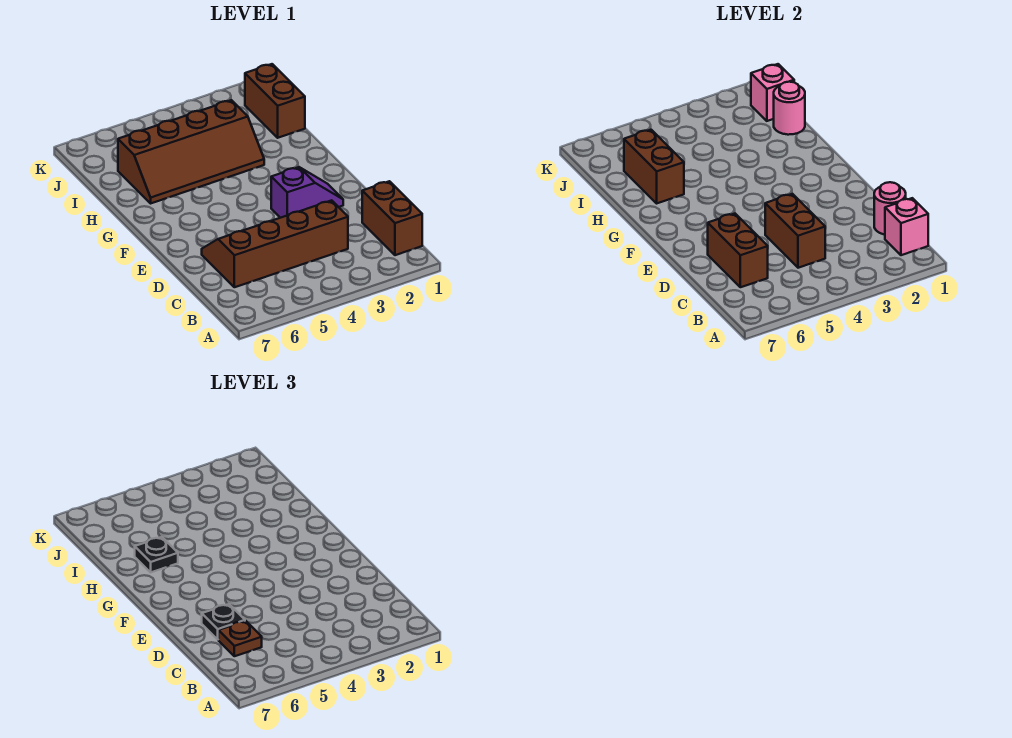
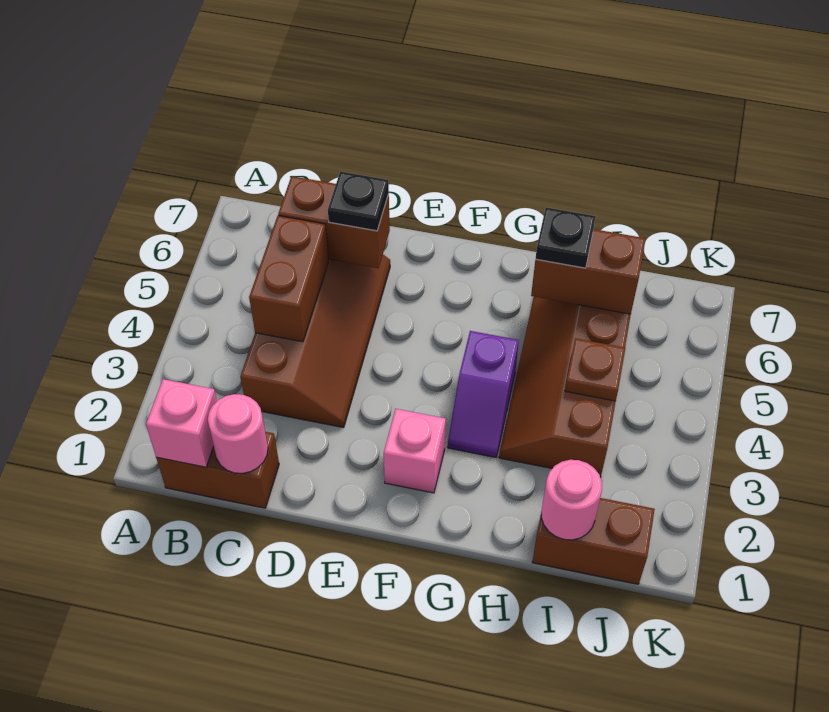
brown 1x2 brick [765,194,825,268] -> brown 1x2 brick turned to [249,216,329,342]
brown 1x1 plate [218,621,262,656] -> brown 1x1 plate moved to [565,338,625,401]
purple 1x2 slope [271,167,343,218] -> purple 1x2 slope moved to [448,331,519,457]
pink 1x1 brick [751,64,794,121] -> pink 1x1 brick moved to [384,409,446,493]

